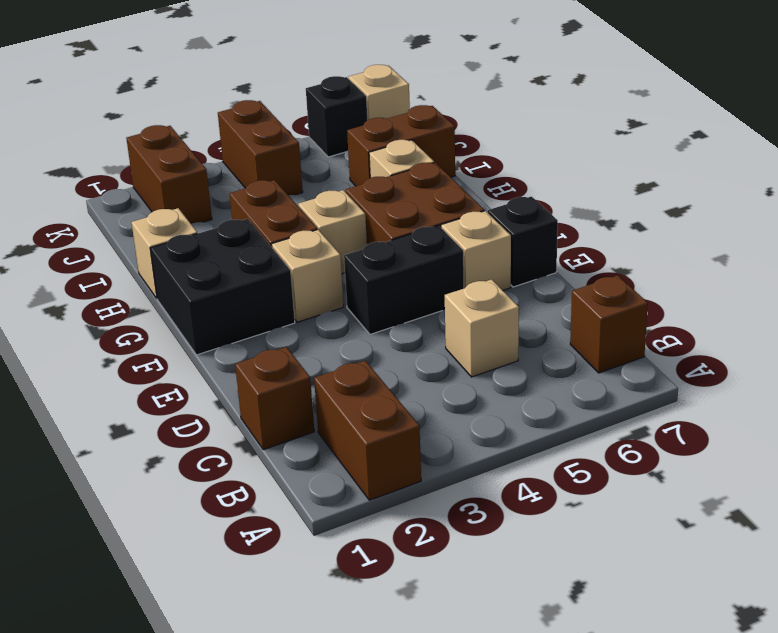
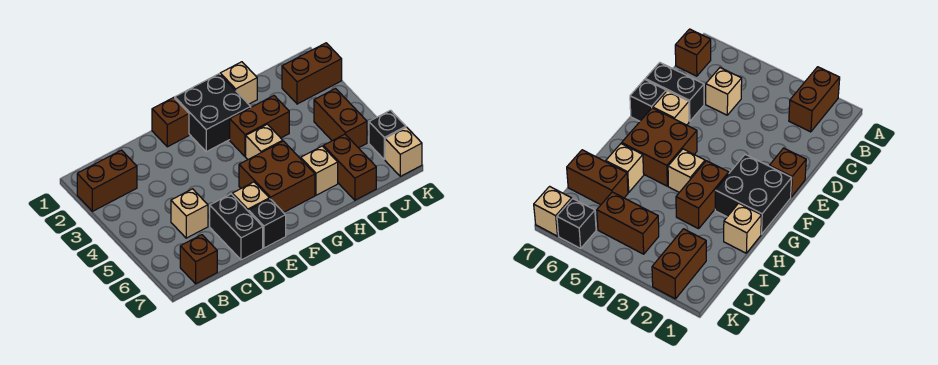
brown 1x1 brick [235,347,314,450] -> brown 1x1 brick moved to [152,98,189,147]
black 1x2 brick [344,226,464,334] -> black 1x2 brick moved to [210,194,263,260]
tan 1x1 brick [272,230,344,322] -> none
brown 1x2 brick [218,100,303,195] -> brown 1x2 brick turned to [314,89,367,148]

